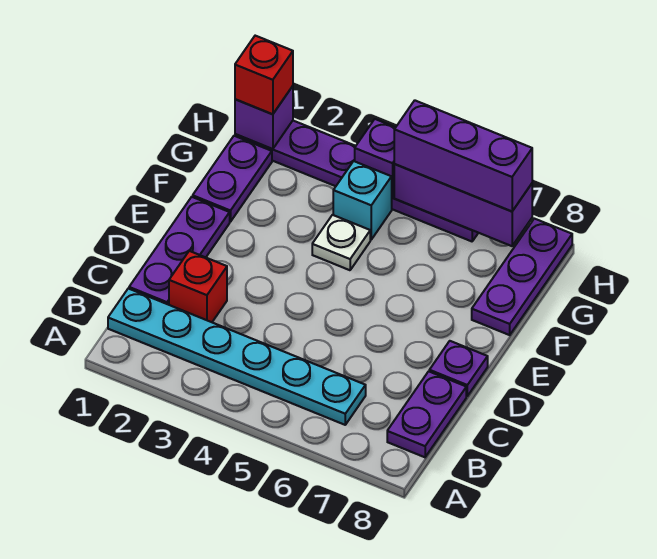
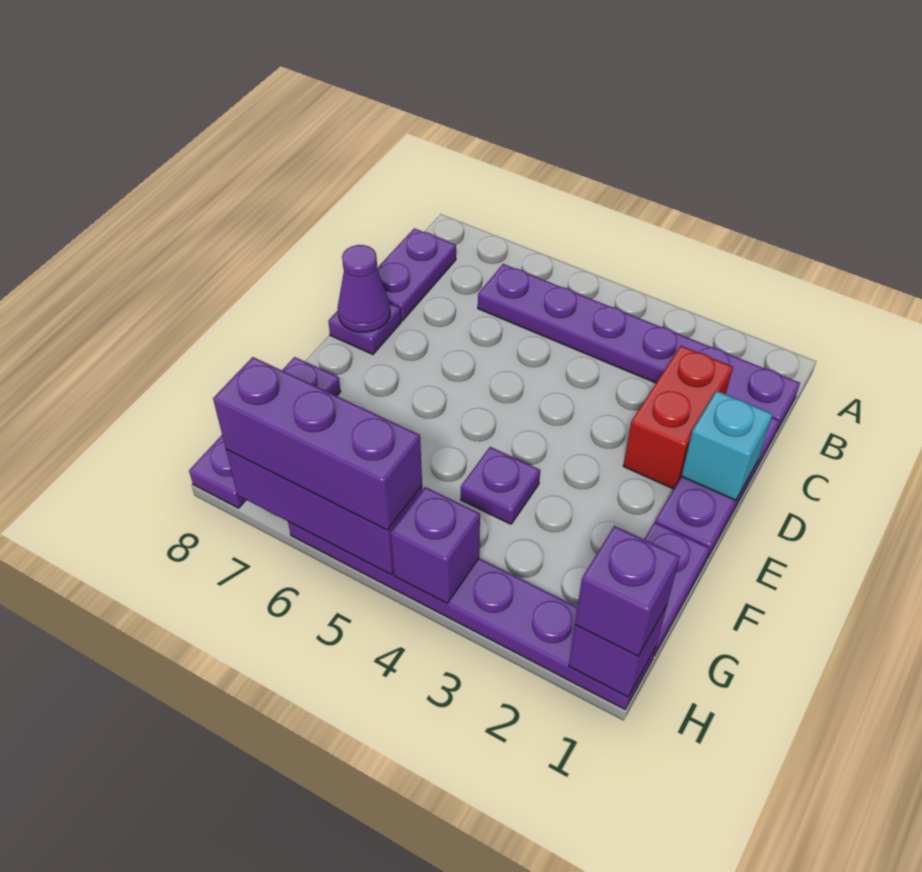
cyan 1x6 plate [108,288,366,425] -> purple 1x6 plate [478,264,800,432]
red 1x1 brick [169,251,227,322] -> red 1x2 brick [623,346,733,489]
none -> purple 1x1 cone [338,245,390,332]
white 1x1 plate [312,215,370,270] -> purple 1x1 plate [461,447,540,524]
cyan 1x1 brick [333,161,392,240] -> cyan 1x1 brick moved to [682,391,773,500]
red 1x1 brick [235,36,293,114] -> purple 1x1 brick [575,526,680,656]

